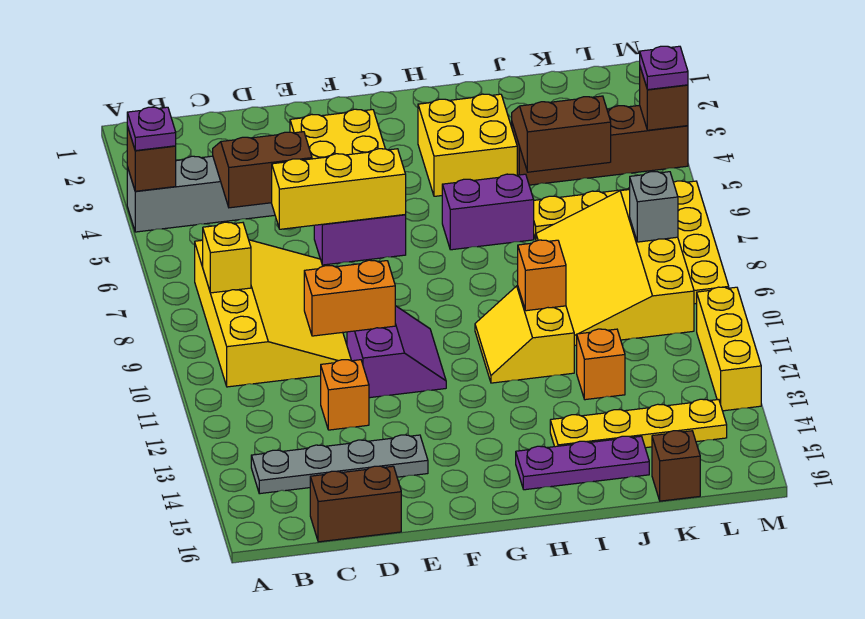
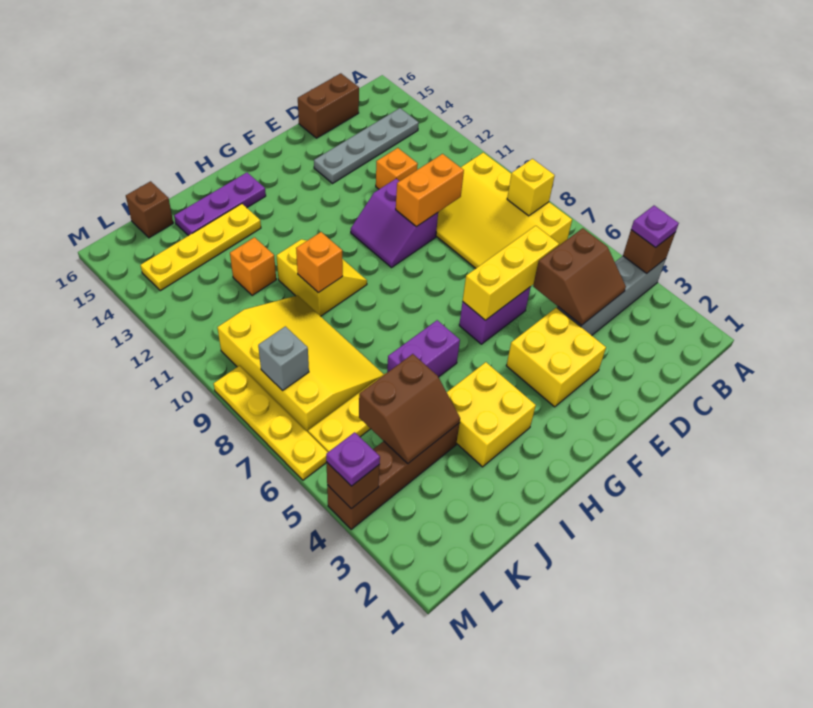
yellow 1x3 brick [697,287,761,411] -> none

